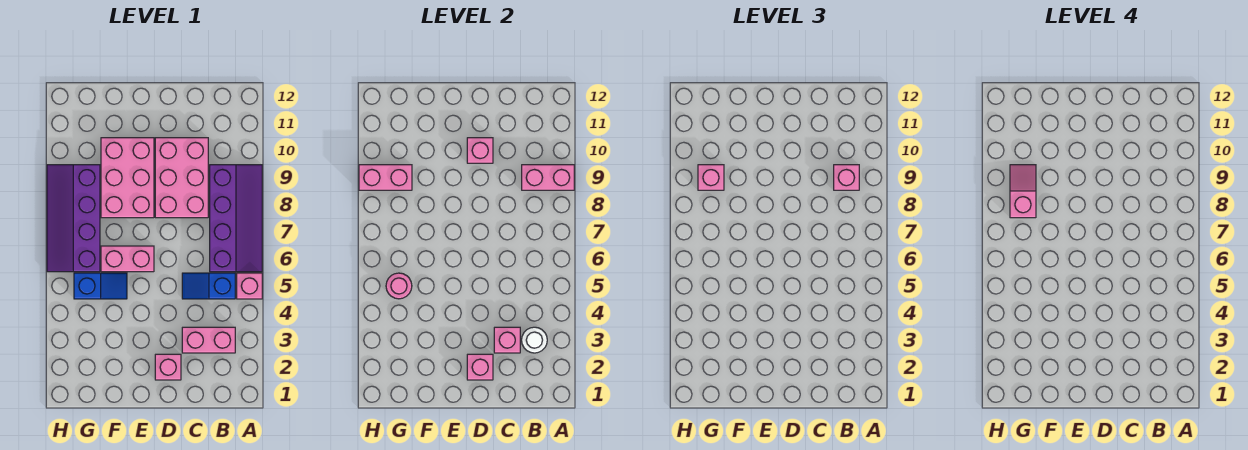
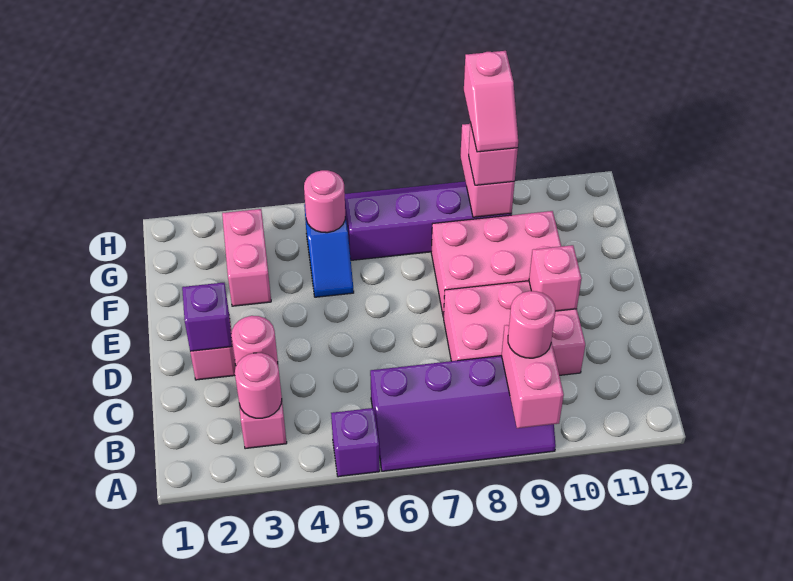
pink 1x1 brick [237,273,262,299] -> purple 1x1 brick [331,408,380,477]
white 1x1 round brick [522,327,547,353] -> pink 1x1 round brick [235,353,282,418]
blue 1x2 slope [182,273,235,299] -> none
pink 1x1 brick [834,165,859,190] -> pink 1x1 round brick [508,291,555,358]
pink 1x1 brick [494,327,520,353] -> pink 1x1 round brick [231,316,278,365]
pink 1x1 brick [467,354,493,380] -> purple 1x1 brick [182,283,232,351]
pink 1x2 brick [101,246,154,272] -> pink 1x2 brick moved to [222,209,271,306]
pink 1x2 slope [1010,165,1036,218] -> pink 1x2 slope turned to [464,51,518,152]

